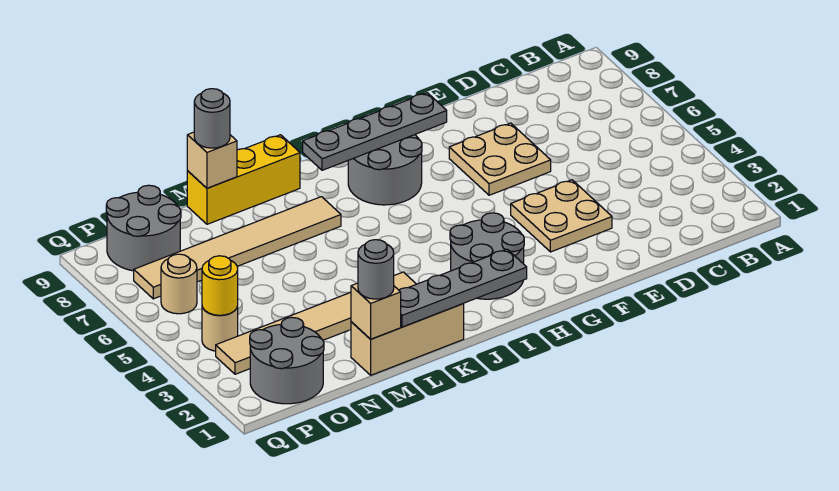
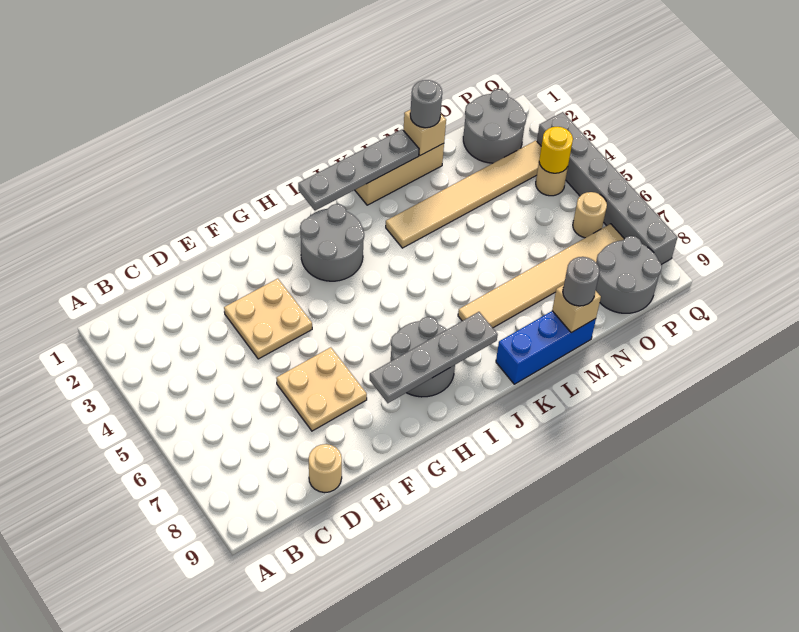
none -> tan 1x1 round brick [309,444,342,493]
yellow 1x3 brick [187,135,300,224] -> blue 1x3 brick [496,311,596,384]
none -> grey 1x6 brick [537,112,678,265]

